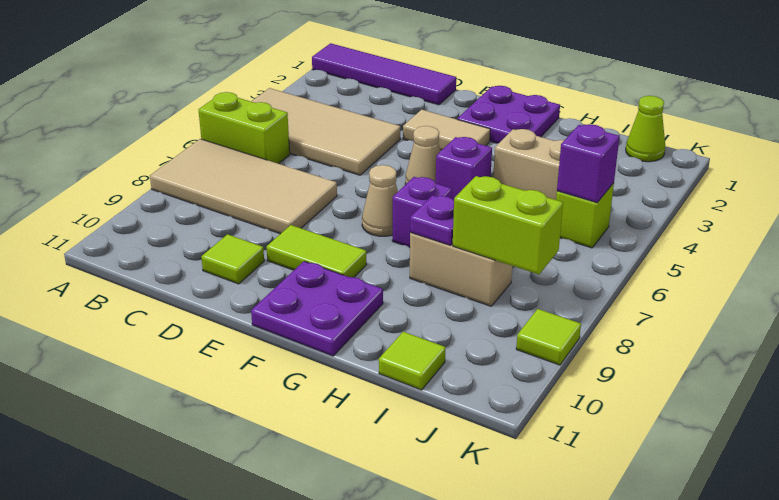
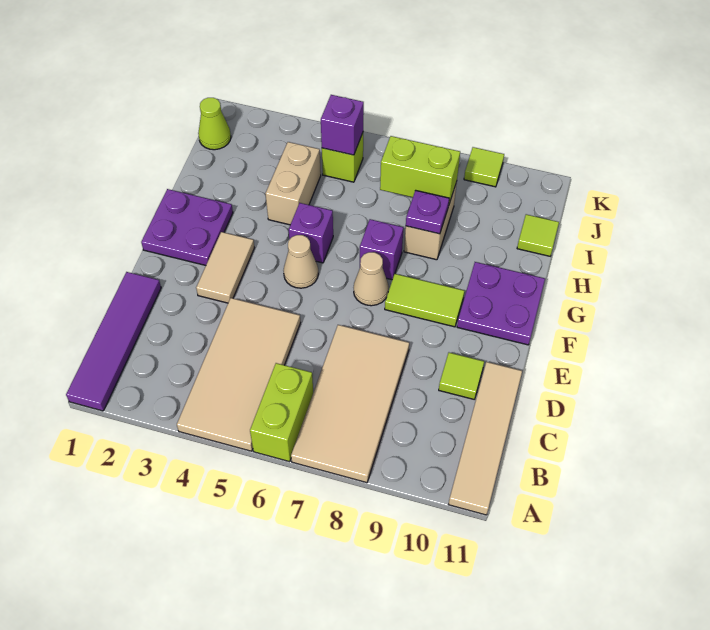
none -> tan 1x4 tile [449,362,522,515]
lime 1x2 tile [266,225,367,277] -> lime 1x2 tile turned to [385,274,464,327]
lime 1x2 brick [453,176,563,274] -> lime 1x2 brick turned to [380,136,460,204]

